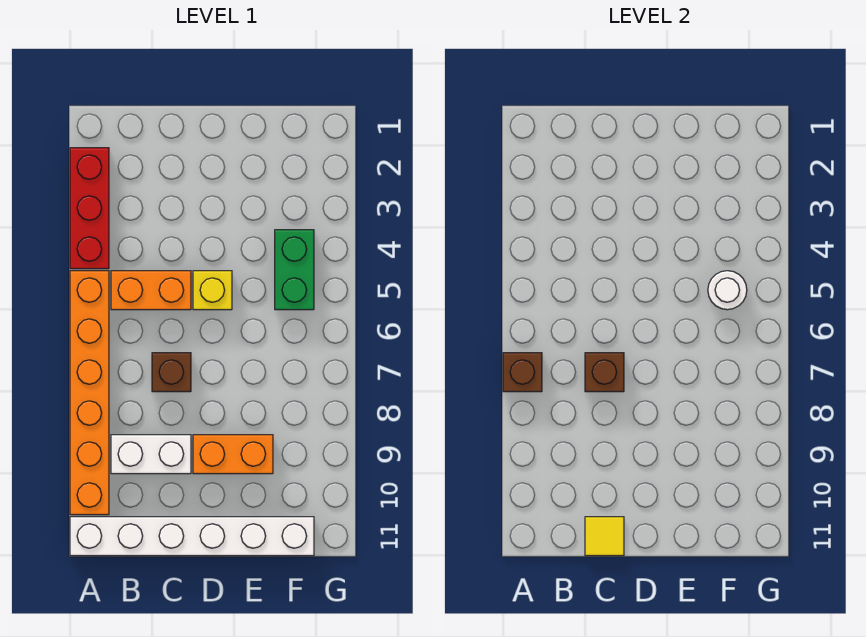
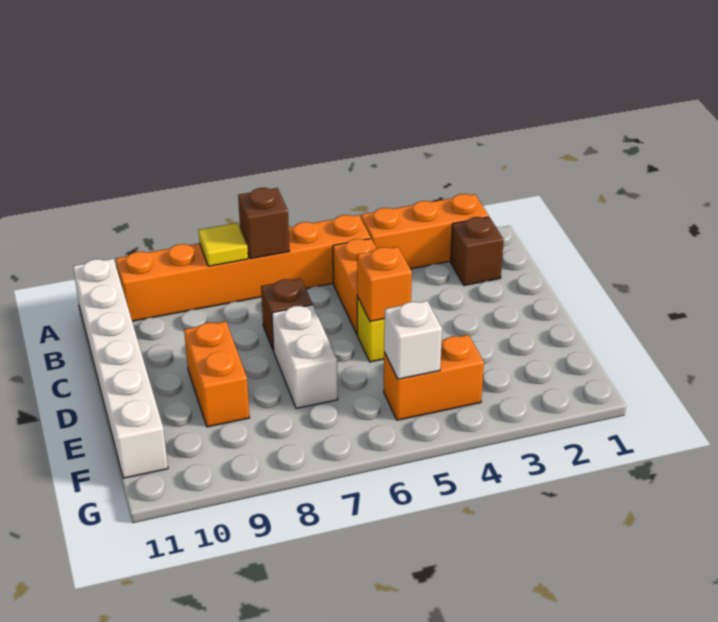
red 1x3 brick [70,148,109,269] -> orange 1x3 brick [361,194,489,269]
white 1x2 brick [111,435,191,474] -> white 1x2 brick moved to [272,305,338,408]
brown 1x1 brick [585,353,624,392] -> brown 1x1 brick moved to [451,217,504,286]
yellow 1x1 tile [585,517,624,556] -> yellow 1x1 tile moved to [199,223,248,266]
none -> orange 1x1 brick [357,247,412,321]
green 1x2 brick [275,230,314,310] -> orange 1x2 brick [384,335,484,420]
white 1x1 round brick [708,271,747,310] -> white 1x1 brick [384,301,442,379]

